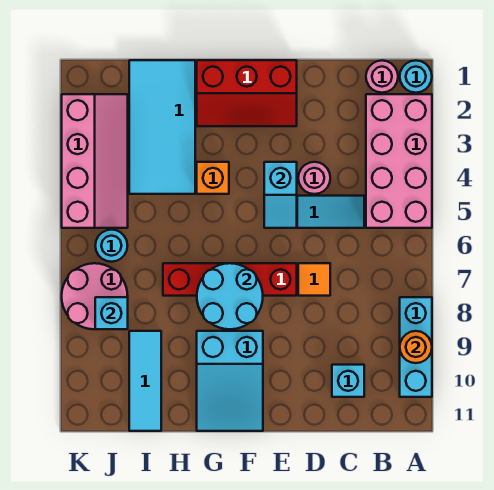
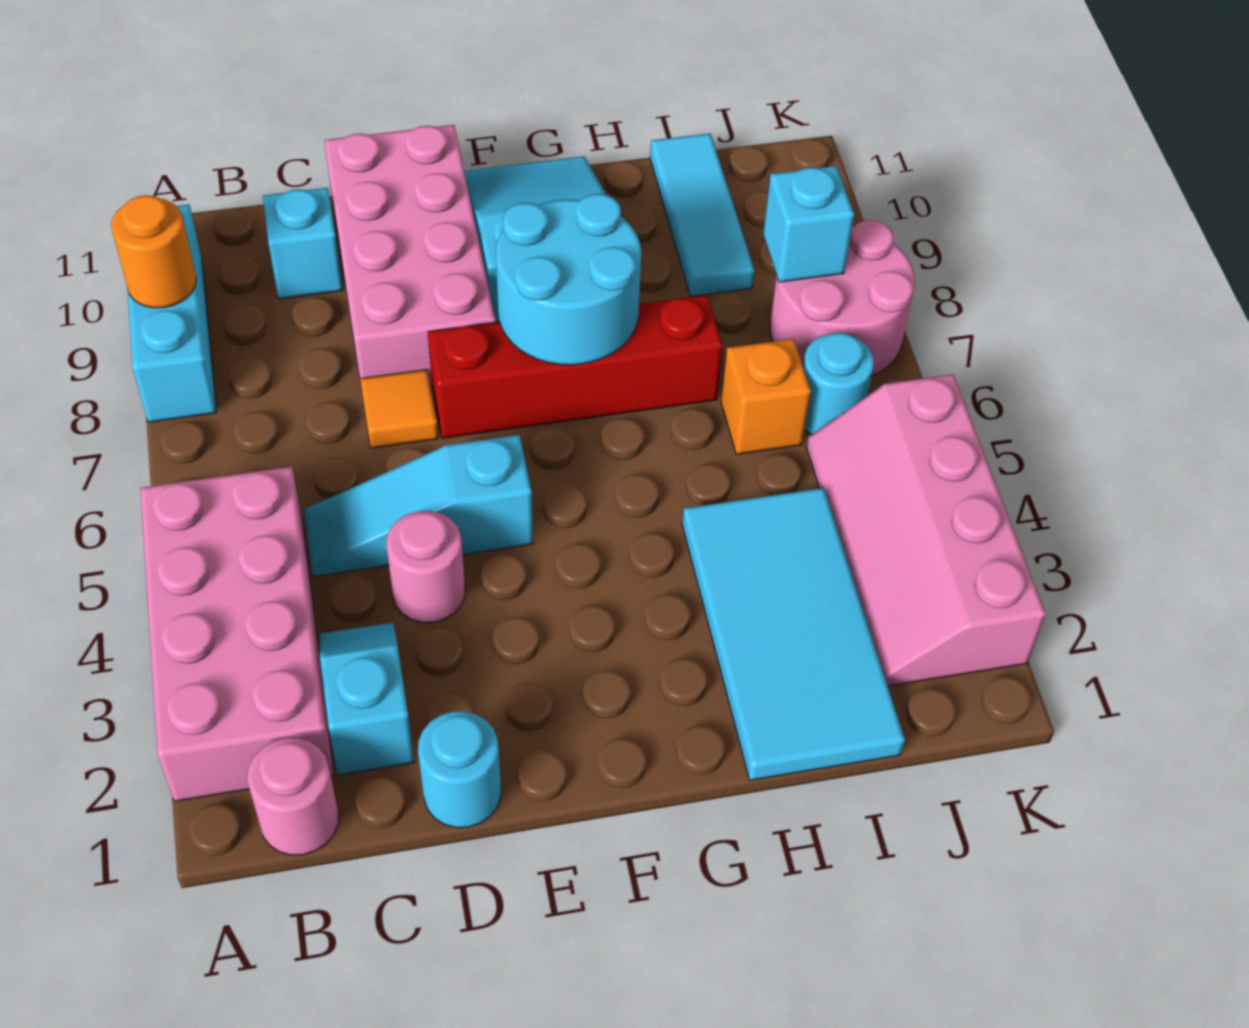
cyan 1x1 round brick [400,61,432,93] -> cyan 1x1 round brick moved to [418,711,501,828]
none -> pink 2x4 brick [324,125,496,384]
red 2x3 slope [197,60,297,126] -> none
cyan 1x2 slope [264,162,297,228] -> cyan 1x2 slope moved to [320,623,414,775]
orange 1x1 brick [197,162,229,194] -> orange 1x1 brick moved to [721,339,811,454]

